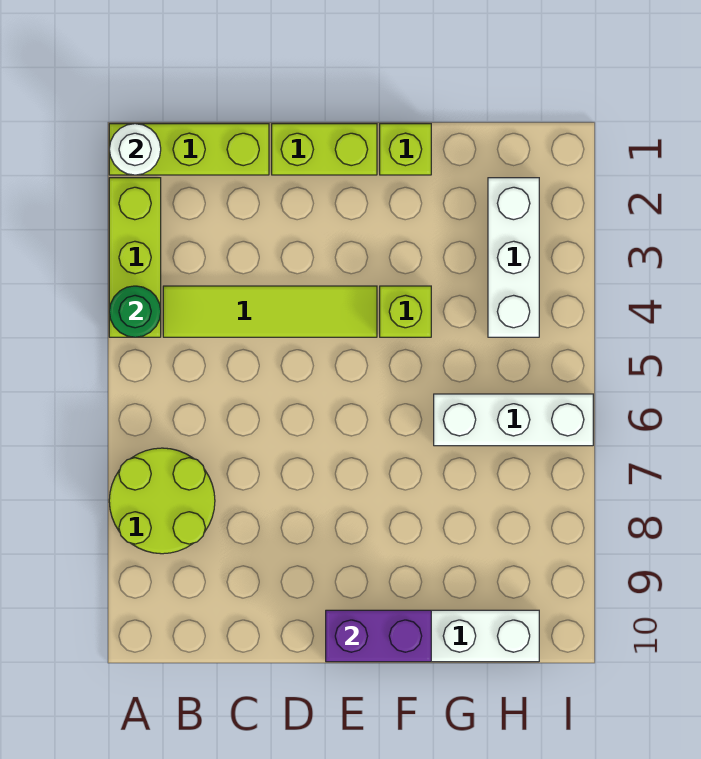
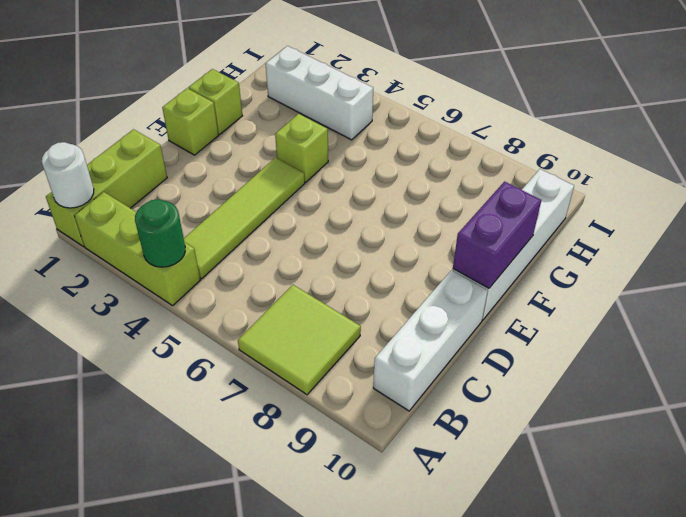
lime 2x2 round brick [109,448,215,554] -> lime 2x2 tile [238,285,361,395]
lime 1x2 brick [272,124,377,175] -> lime 1x1 brick [162,88,218,155]
white 1x3 brick [434,394,593,446] -> white 1x3 brick moved to [373,270,488,411]

